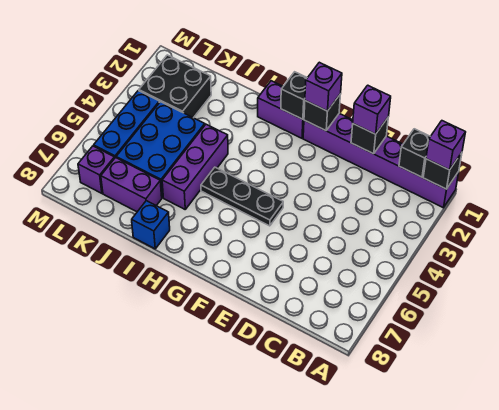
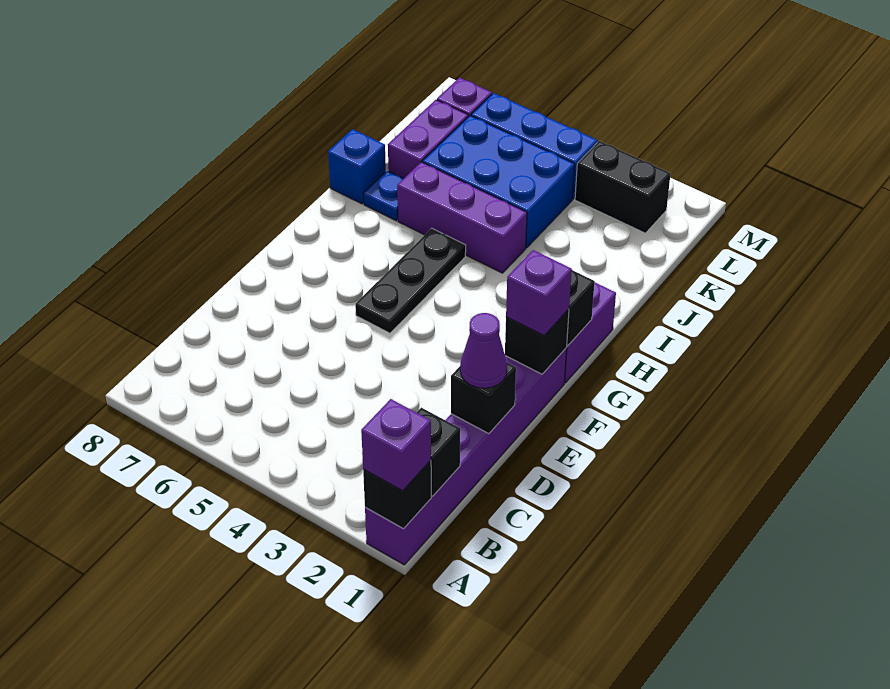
purple 1x1 brick [353,85,391,134] -> purple 1x1 cone [460,313,507,388]
none -> blue 1x1 plate [363,171,404,221]
black 2x2 brick [139,55,211,118] -> black 1x2 brick [575,141,670,233]

